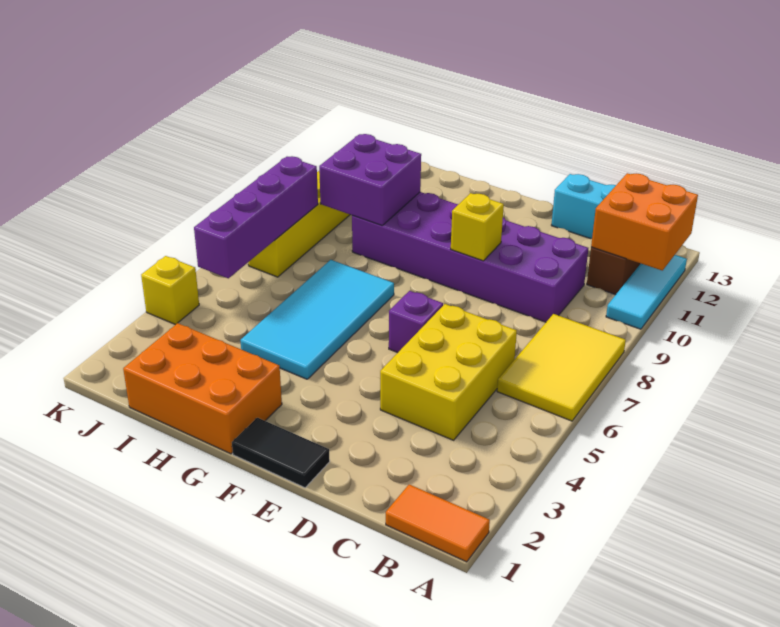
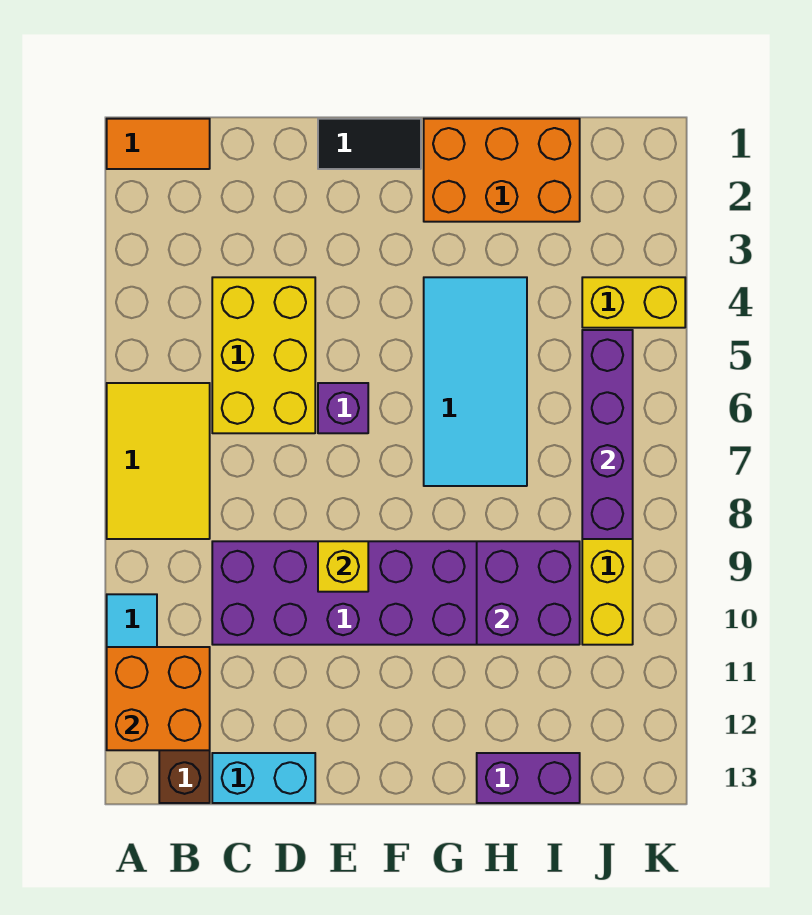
none -> purple 1x2 brick [477,753,580,803]
yellow 1x1 brick [141,256,199,325] -> yellow 1x2 brick [582,277,685,328]

